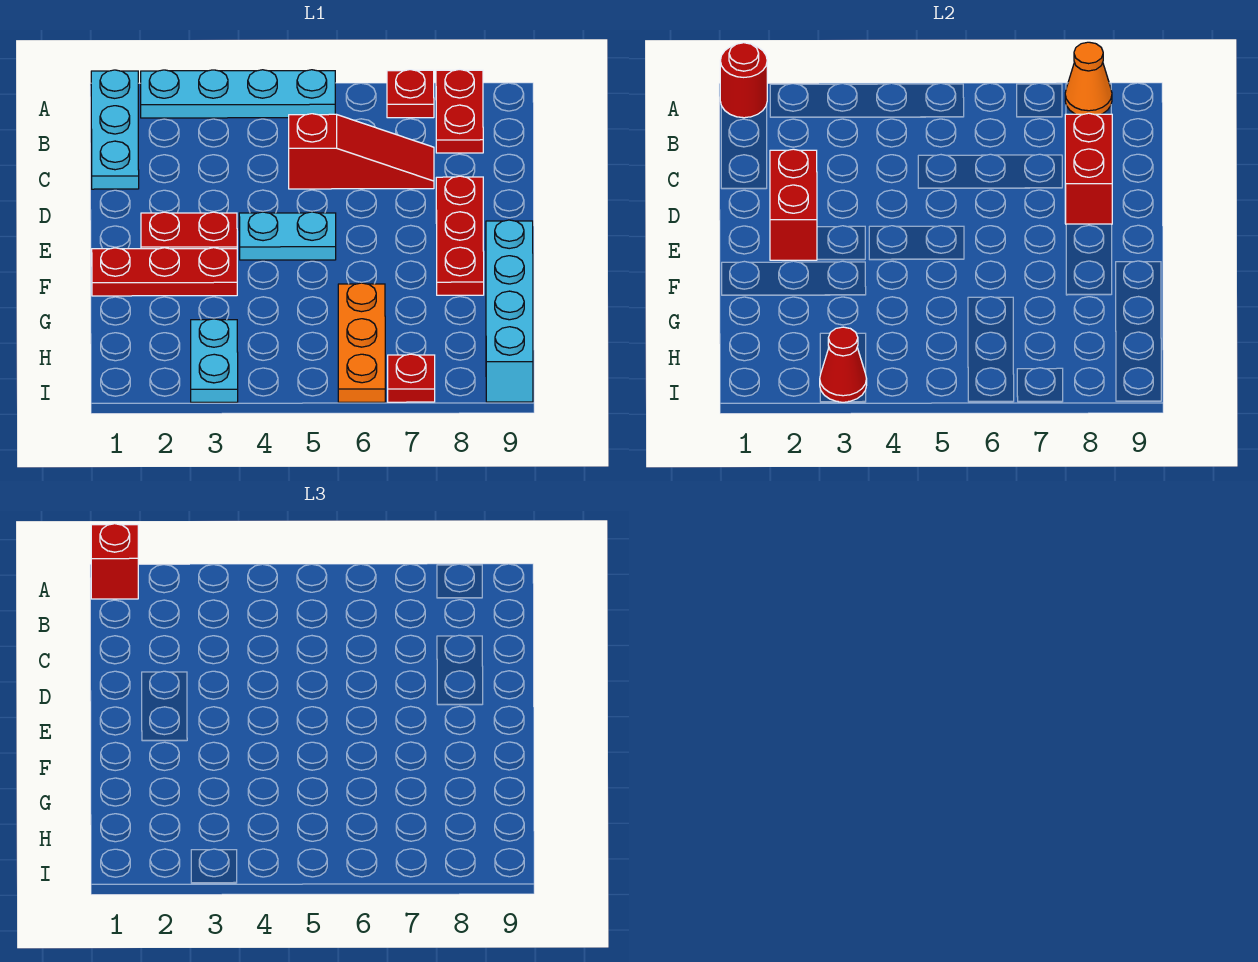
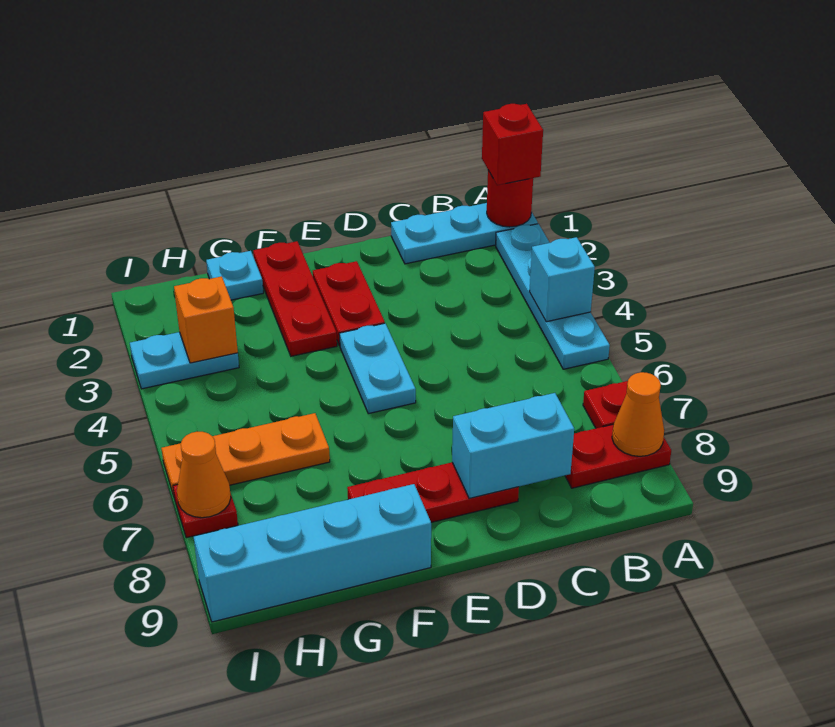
none -> cyan 1x1 brick [529,237,595,322]
red 1x3 slope [289,114,434,189] -> none
red 1x2 brick [1065,113,1112,224] -> cyan 1x2 brick [452,393,574,498]
red 1x2 brick [770,149,817,260] -> none
none -> cyan 1x1 plate [206,251,263,300]
none -> orange 1x1 brick [174,276,238,363]
red 1x1 cone [820,327,867,402] -> none
none -> orange 1x1 cone [177,432,231,518]

